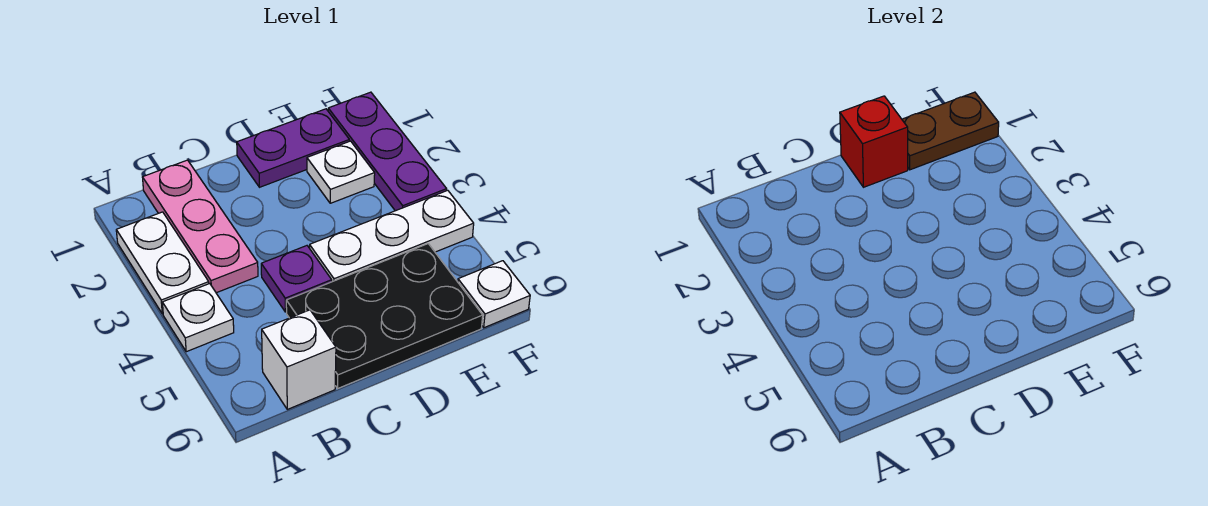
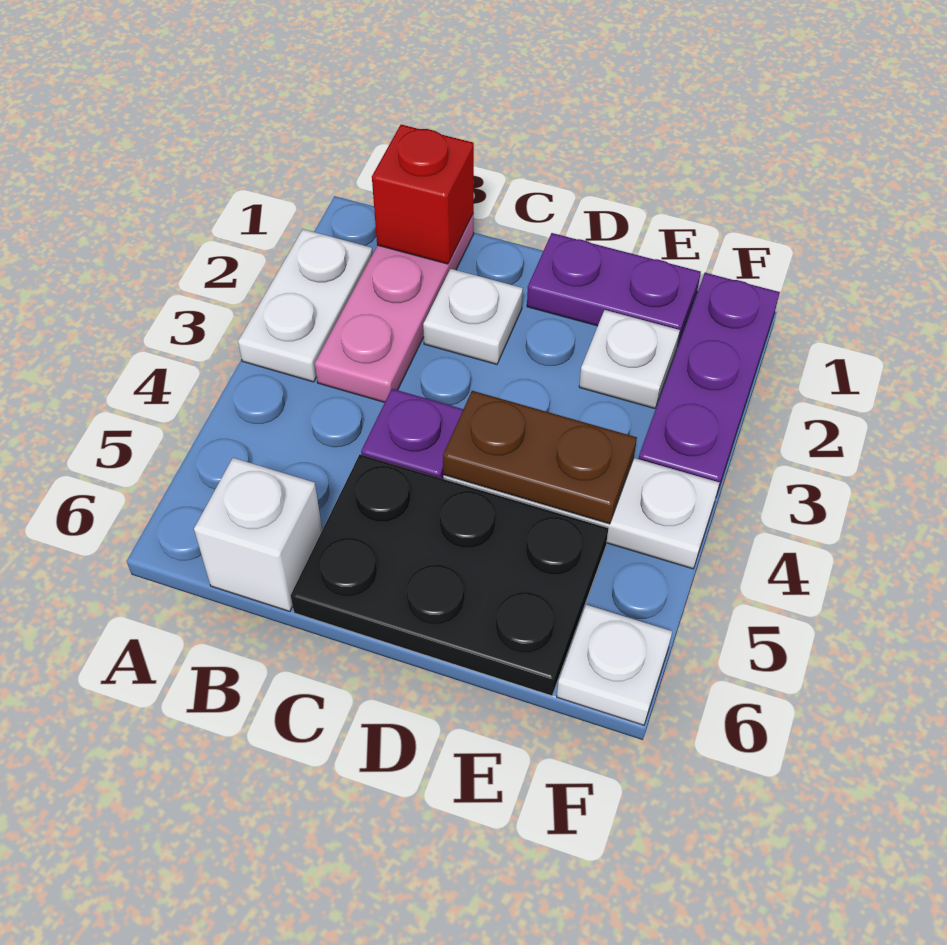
white 1x1 plate [162,284,234,352] -> white 1x1 plate moved to [423,269,523,364]
red 1x1 brick [840,96,908,187] -> red 1x1 brick moved to [372,125,474,264]
brown 1x2 plate [902,92,999,170] -> brown 1x2 plate moved to [443,391,637,524]

